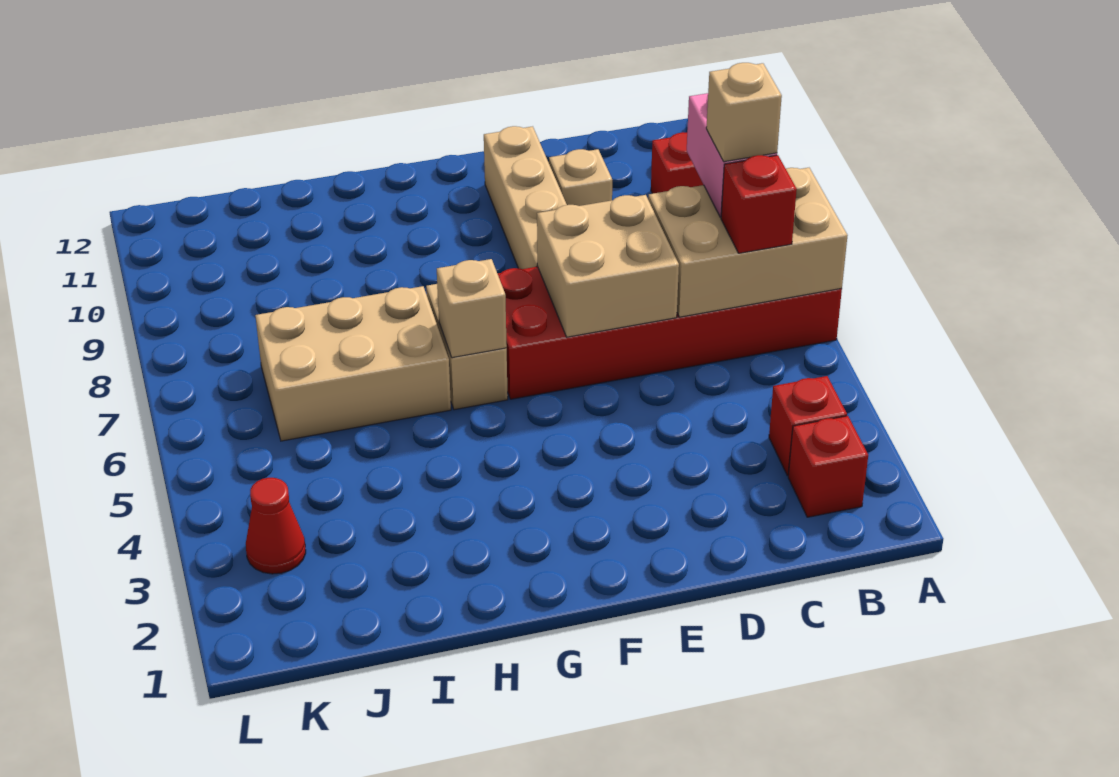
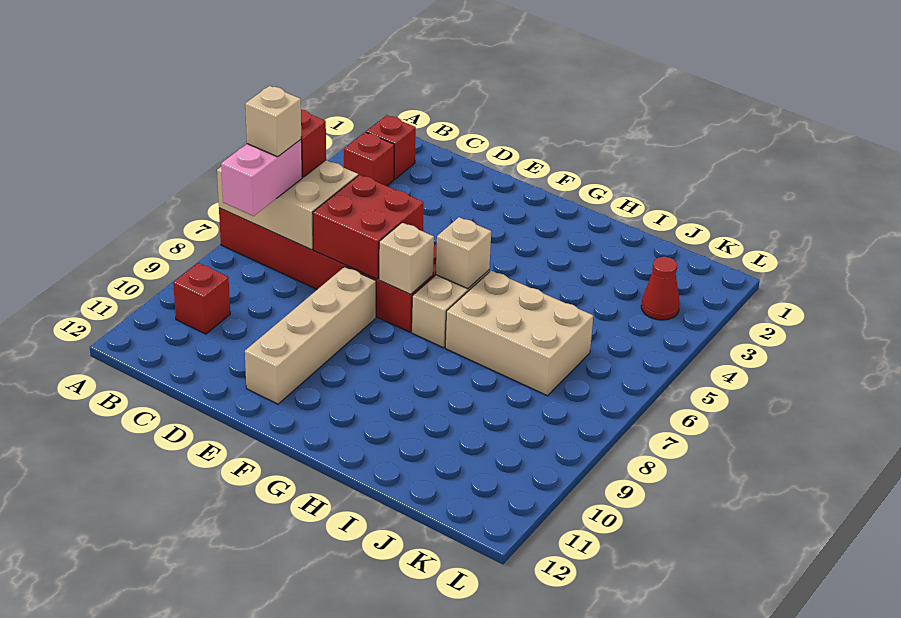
tan 2x2 brick [537,195,679,337] -> red 2x2 brick [313,175,424,279]
tan 1x1 brick [549,149,612,206] -> tan 1x1 brick moved to [379,223,434,294]

